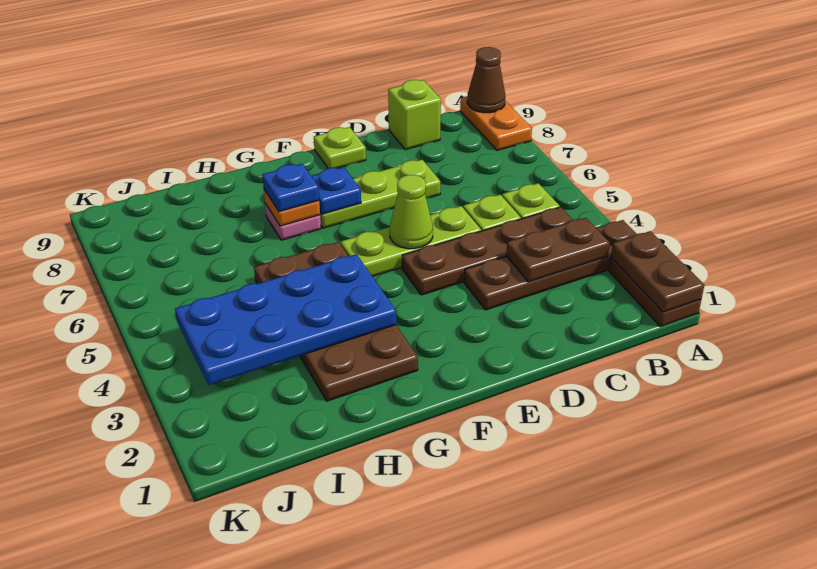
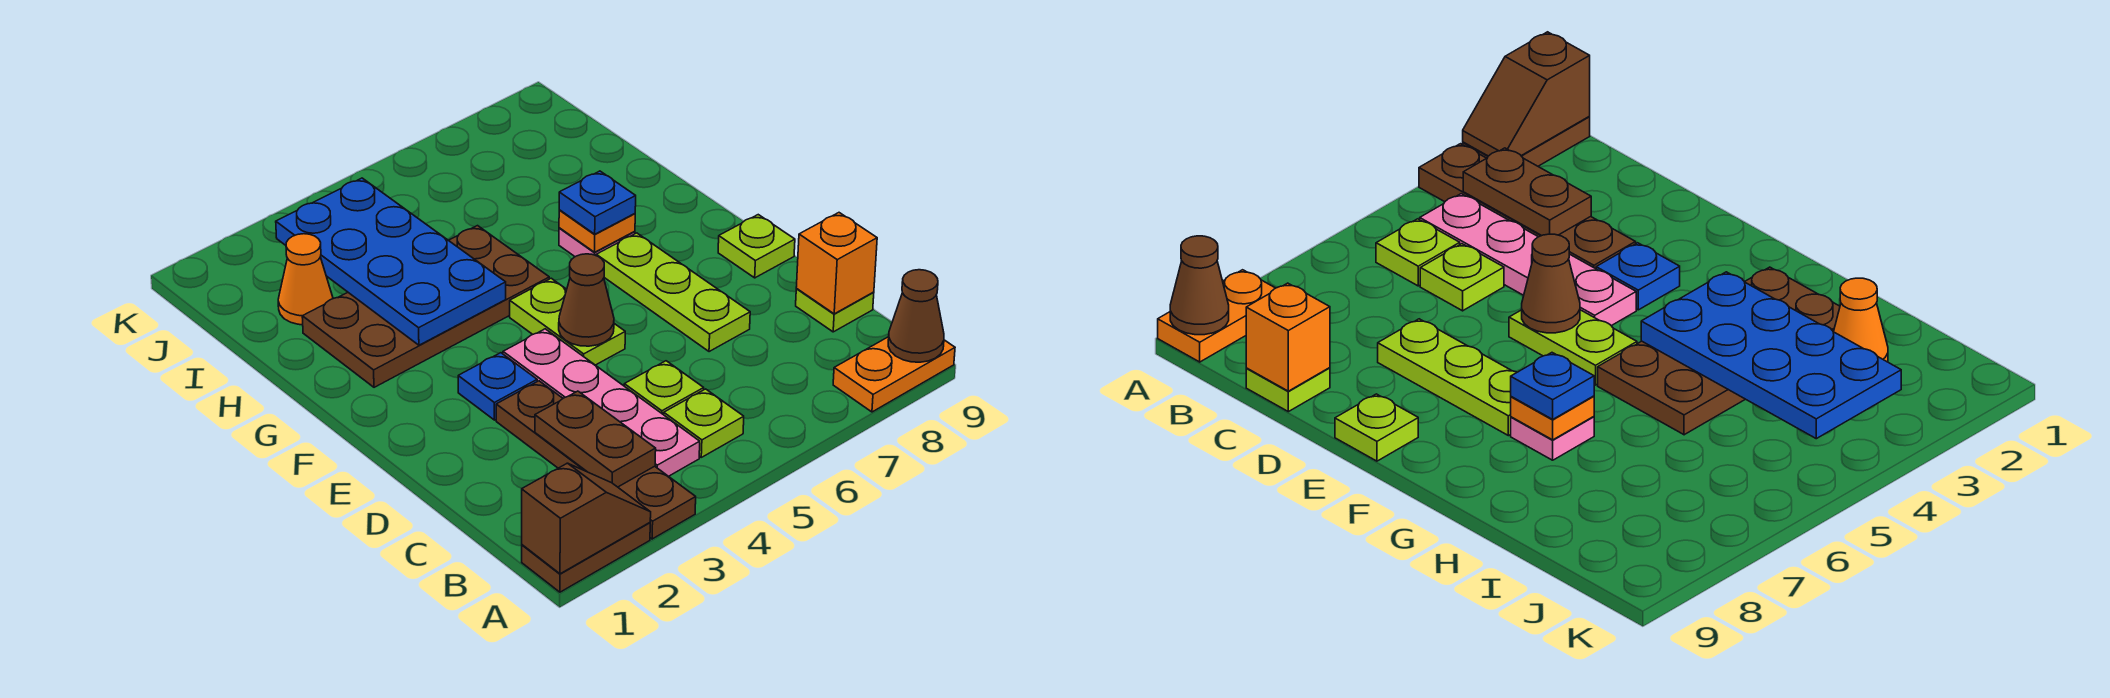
brown 1x2 plate [611,231,704,312] -> brown 1x2 slope [522,463,651,574]
brown 1x4 plate [402,207,573,295] -> pink 1x4 plate [503,329,700,476]
lime 1x1 brick [388,80,441,149] -> lime 1x1 plate [796,289,874,332]
none -> orange 1x1 brick [796,213,877,314]
lime 1x3 plate [341,206,481,276] -> lime 1x2 plate [510,278,625,365]
lime 1x1 cone [390,175,433,249] -> brown 1x1 cone [559,254,614,346]
blue 1x1 plate [312,167,361,214] -> blue 1x1 plate moved to [458,353,537,420]
none -> orange 1x1 cone [278,234,333,325]

